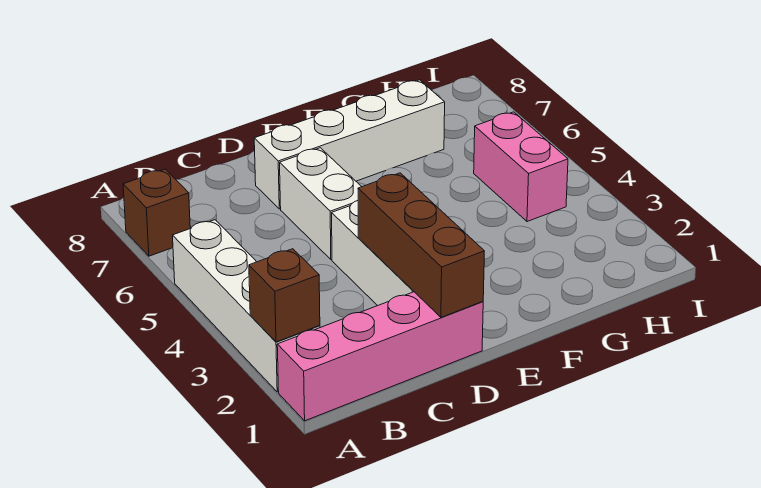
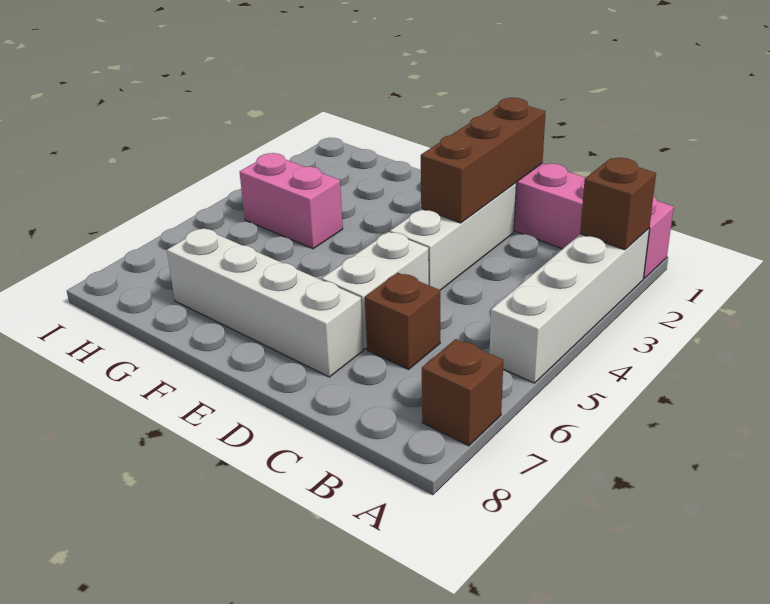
none -> brown 1x1 brick [365,273,440,369]
pink 1x2 brick [474,112,568,222] -> pink 1x2 brick turned to [240,153,343,249]

